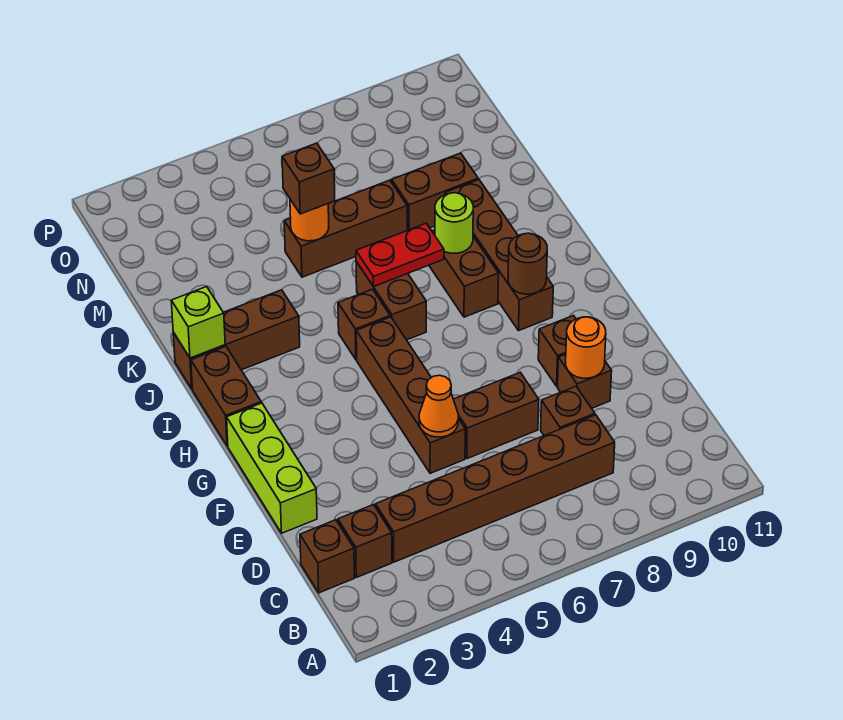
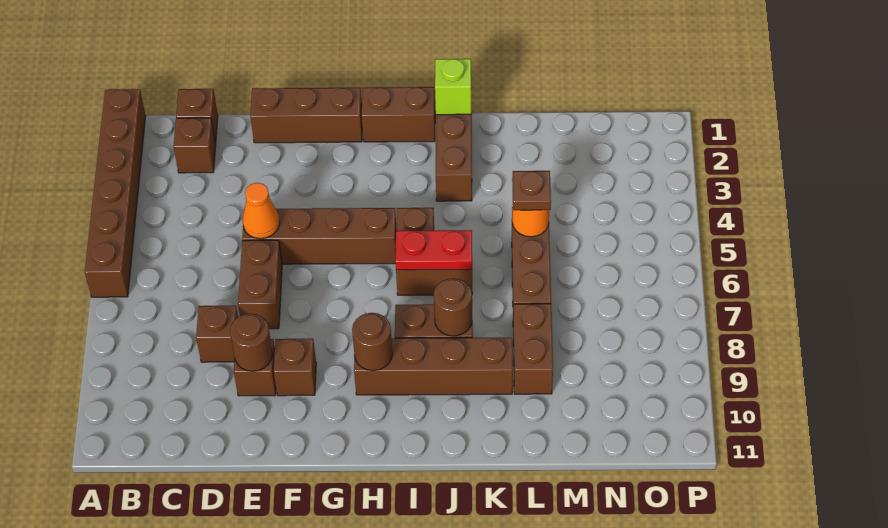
brown 1x6 brick [375,415,615,562] -> brown 1x6 brick moved to [85,89,146,297]
lime 1x3 brick [227,403,317,533] -> brown 1x3 brick [250,88,362,143]
orange 1x1 round brick [566,317,606,378] -> brown 1x1 round brick [230,313,273,371]
red 1x2 plate [356,223,444,287] -> red 1x2 plate turned to [395,230,472,270]
lime 1x1 round brick [435,193,473,253] -> brown 1x1 round brick [434,278,472,336]
brown 1x1 brick [282,143,335,214] -> brown 1x1 plate [512,171,551,210]

